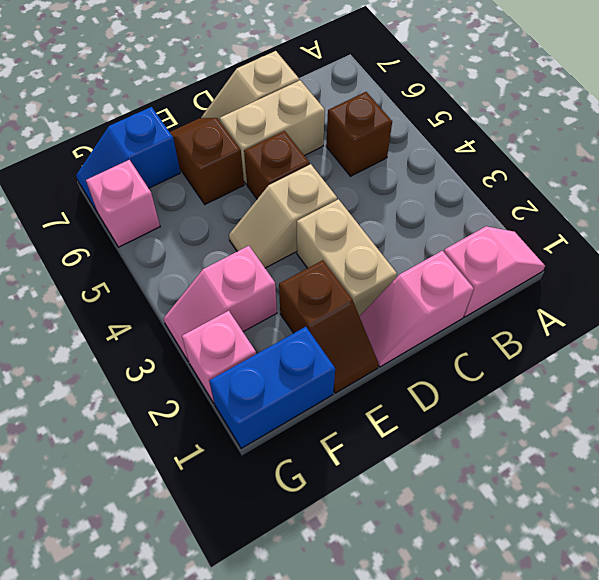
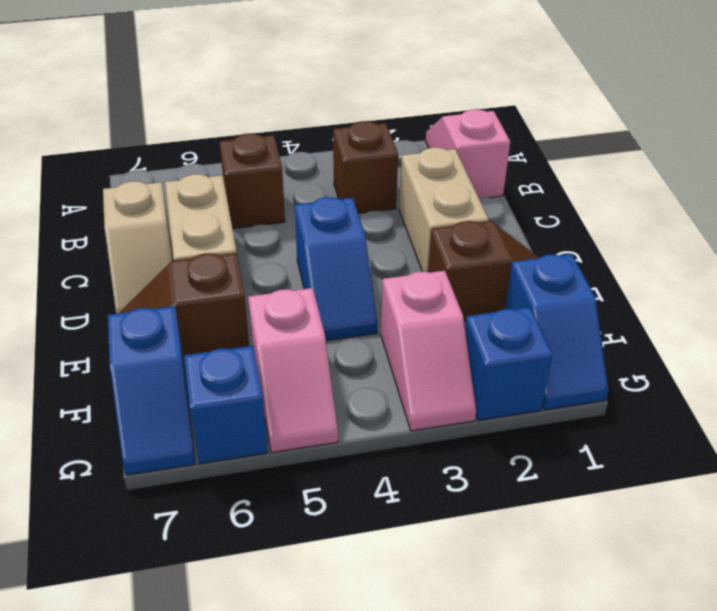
pink 1x2 slope [359,251,474,367] -> pink 1x2 slope moved to [248,288,338,453]
tan 1x2 brick [297,199,397,316] -> tan 1x2 brick turned to [399,148,489,272]
tan 1x2 slope [229,164,337,268] -> blue 1x2 slope [295,197,377,341]
brown 1x1 brick [244,131,310,199] -> brown 1x1 brick moved to [333,121,398,213]
blue 1x2 brick [209,327,335,449] -> blue 1x2 slope [505,254,609,410]
pink 1x1 brick [182,311,256,404] -> blue 1x1 brick [465,307,553,420]
pink 1x1 brick [86,160,160,247] -> blue 1x1 brick [184,346,268,464]

